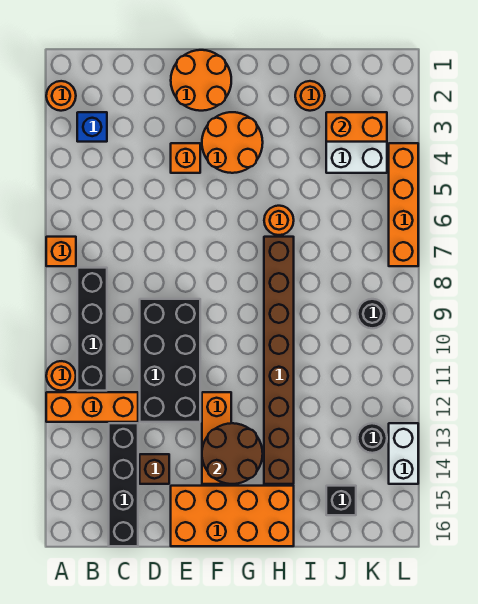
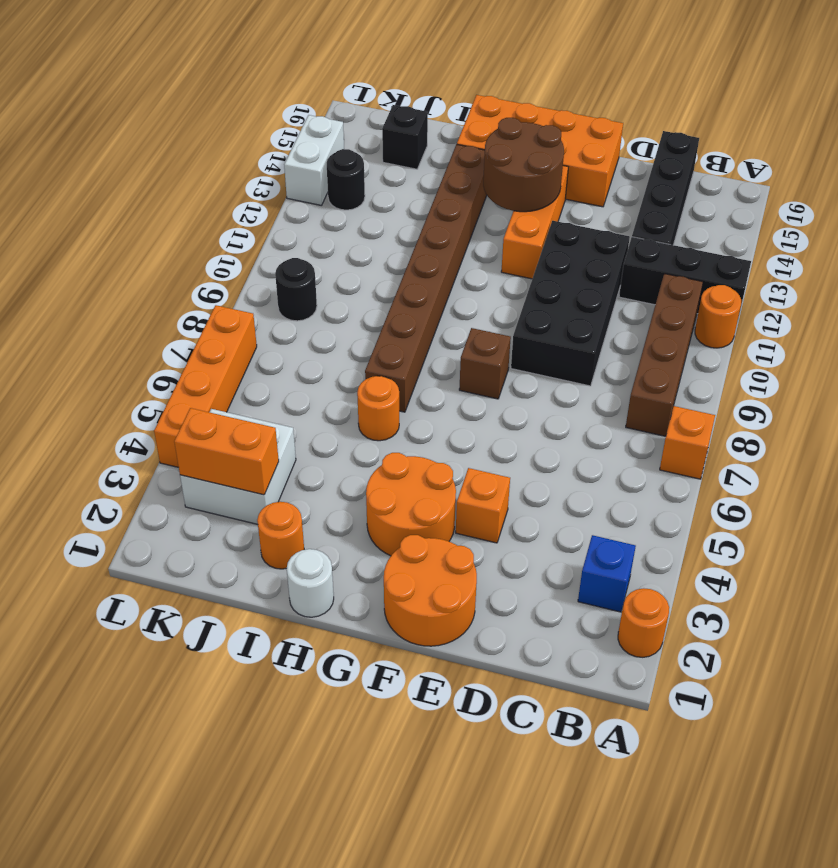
orange 1x3 brick [46,392,138,422] -> black 1x3 brick [619,237,751,322]
black 1x4 brick [77,268,107,391] -> brown 1x4 brick [626,274,703,436]
brown 1x1 brick [140,454,169,484] -> brown 1x1 brick moved to [459,328,511,399]
none -> white 1x1 round brick [287,549,334,617]

